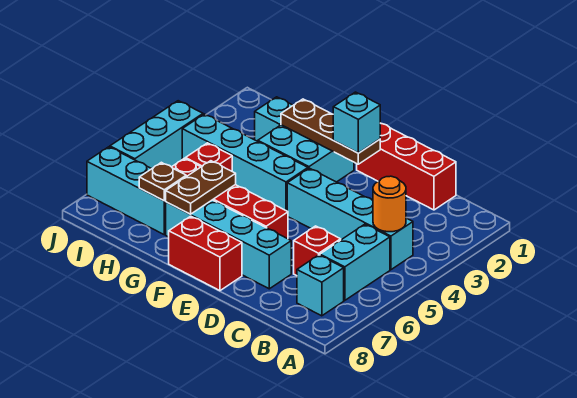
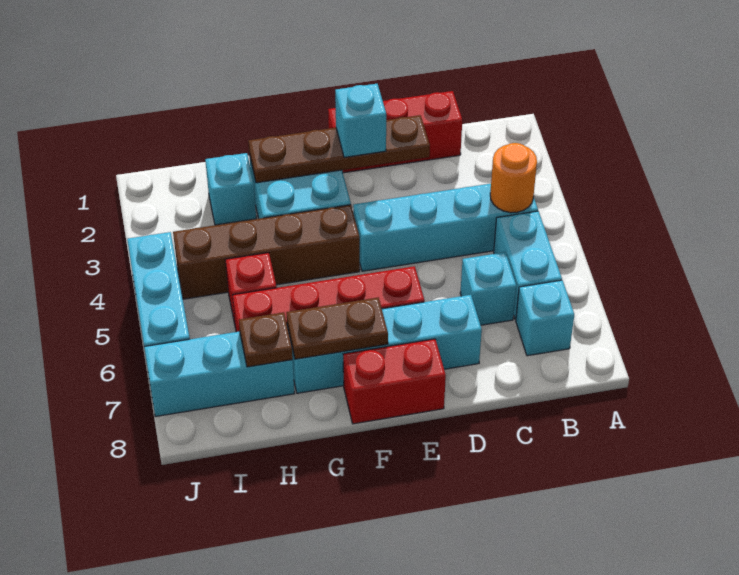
red 1x1 brick [294,226,341,276] -> cyan 1x1 brick [460,252,516,325]
brown 1x3 plate [281,99,380,164] -> brown 1x4 plate [248,115,430,183]
cyan 1x4 brick [182,114,308,211] -> brown 1x4 brick [173,205,360,299]
brown 1x2 plate [166,161,236,214] -> brown 1x2 plate turned to [286,298,388,359]

